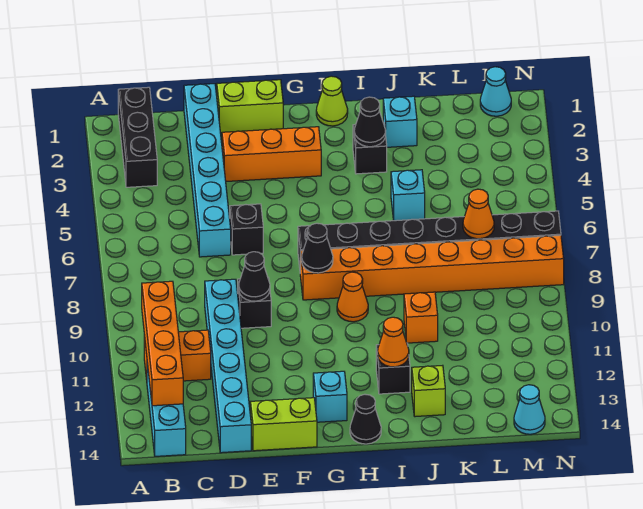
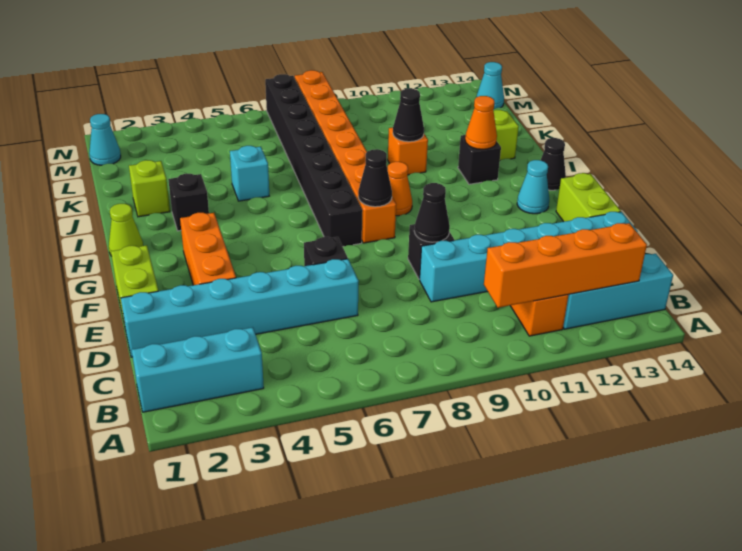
black 1x3 brick [118,87,157,187] -> cyan 1x3 brick [132,327,264,412]
cyan 1x1 brick [313,371,347,422] -> cyan 1x1 cone [517,160,549,214]
black 1x1 cone [354,97,386,147] -> black 1x1 cone moved to [393,89,424,142]
cyan 1x1 brick [383,96,417,147] -> lime 1x1 brick [129,160,170,217]
orange 1x1 cone [463,189,494,239] -> none

